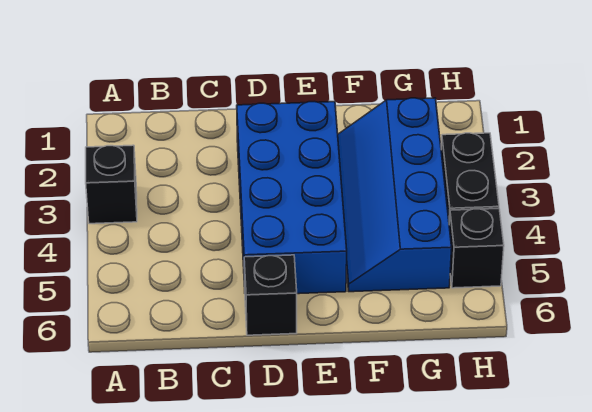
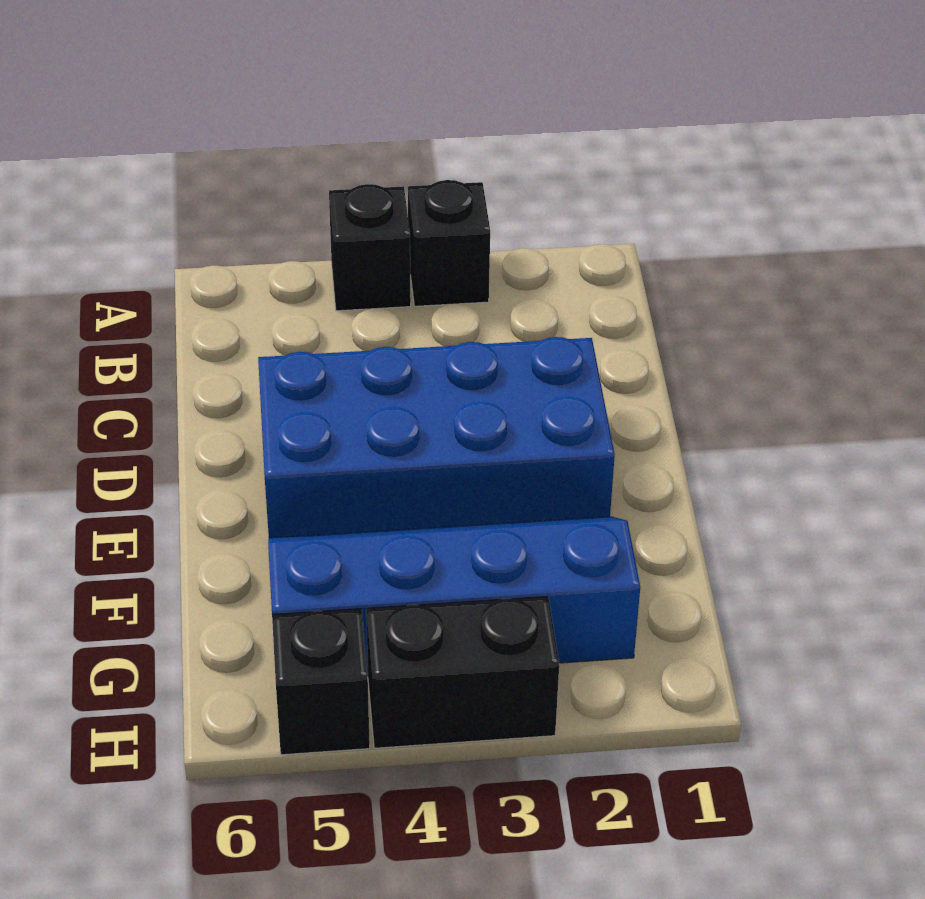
black 1x1 brick [244,255,297,335] -> black 1x1 brick moved to [329,184,411,311]

